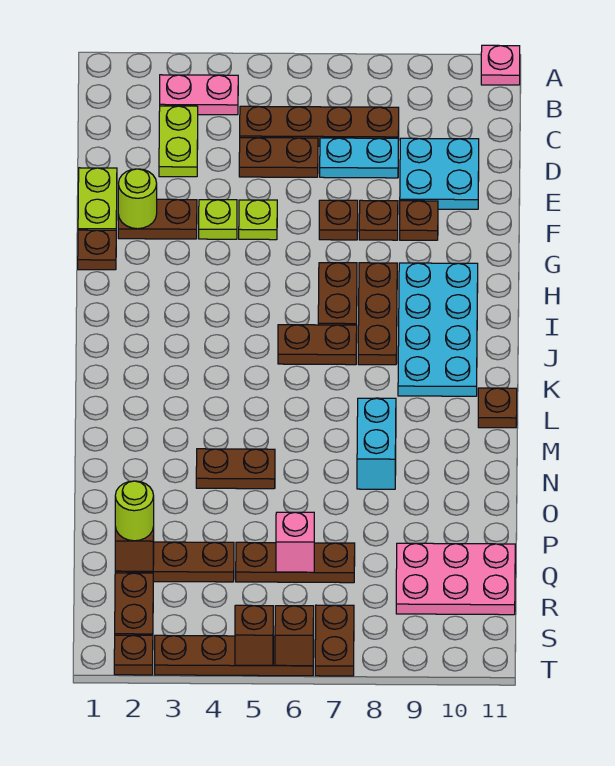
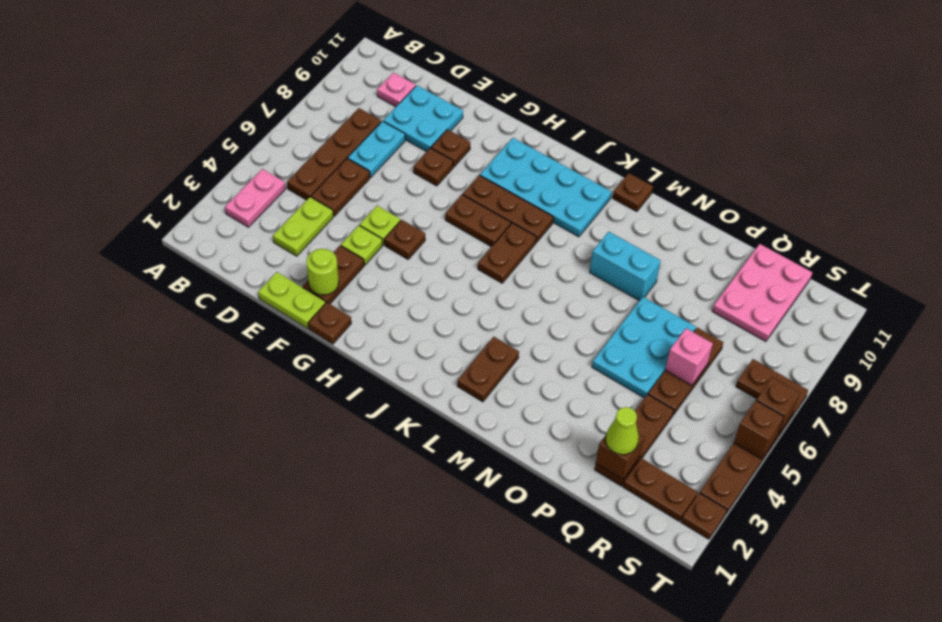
pink 1x1 plate [481,45,520,85] -> pink 1x1 plate moved to [377,73,416,107]
lime 1x2 plate [159,106,198,177] -> lime 1x2 plate turned to [273,197,334,256]
brown 1x1 plate [319,200,358,240] -> brown 1x1 plate moved to [384,220,425,259]
brown 1x2 plate [196,449,275,489] -> brown 1x2 plate moved to [458,337,519,402]
none -> cyan 2x3 plate [592,297,696,398]
lime 1x1 round brick [115,481,154,541] -> lime 1x1 cone [605,407,639,455]

